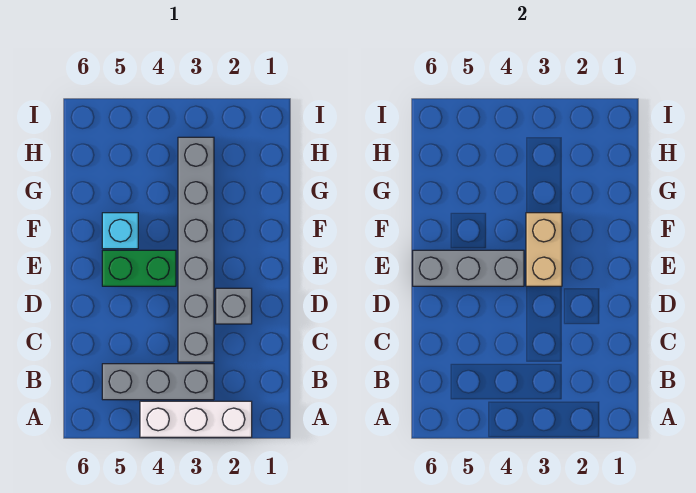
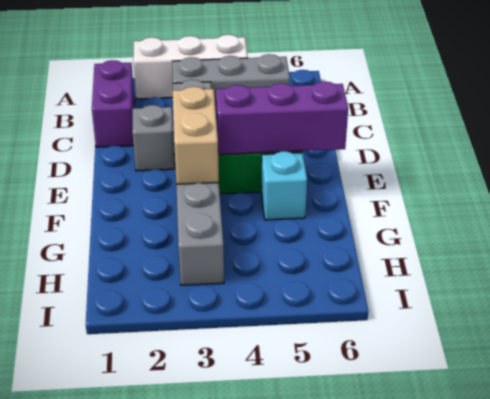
none -> purple 1x2 brick [92,60,135,147]
grey 1x3 brick [413,250,524,286] -> purple 1x3 brick [216,81,348,155]

